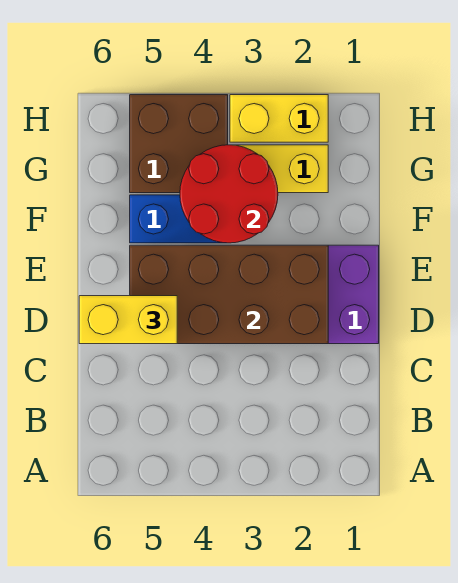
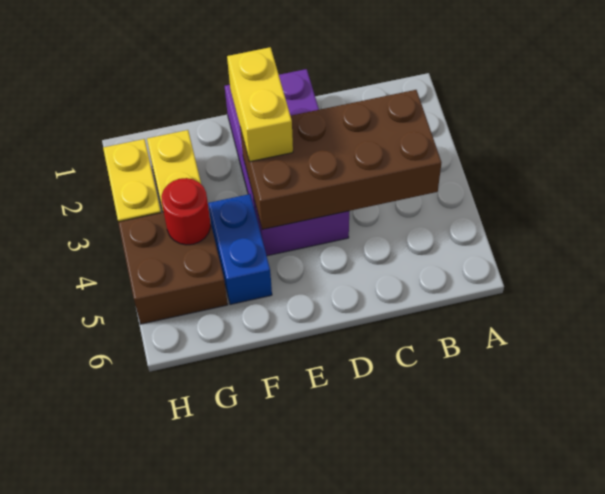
brown 2x4 brick [130,245,328,344] -> brown 2x4 brick turned to [240,90,441,230]
yellow 1x2 brick [79,296,177,344] -> yellow 1x2 brick moved to [227,47,293,162]
red 2x2 round brick [180,145,278,243] -> red 1x1 round brick [161,178,211,245]

